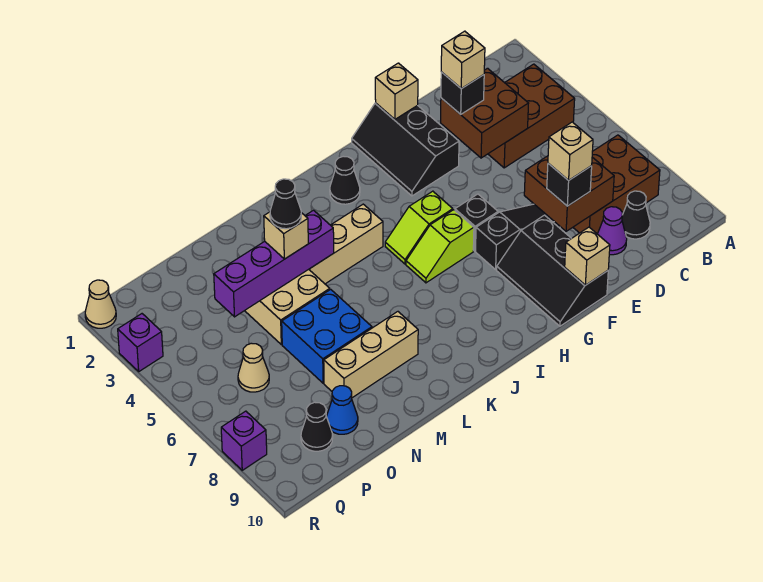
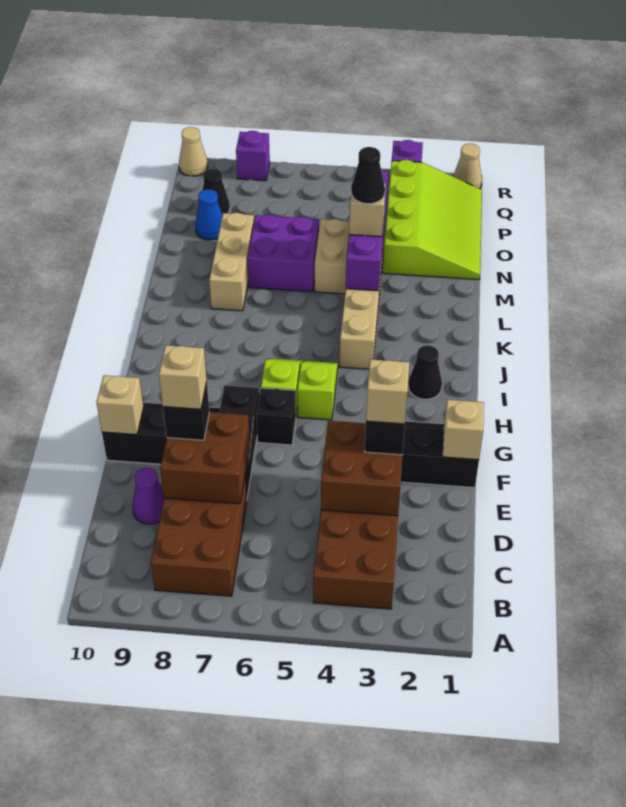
black 1x1 cone [622,191,650,239] -> none
blue 2x2 brick [282,289,372,383] -> purple 2x2 brick [247,215,319,292]
none -> lime 3x4 slope [383,160,482,280]
tan 1x1 cone [238,343,269,392] -> tan 1x1 cone moved to [179,127,208,176]

